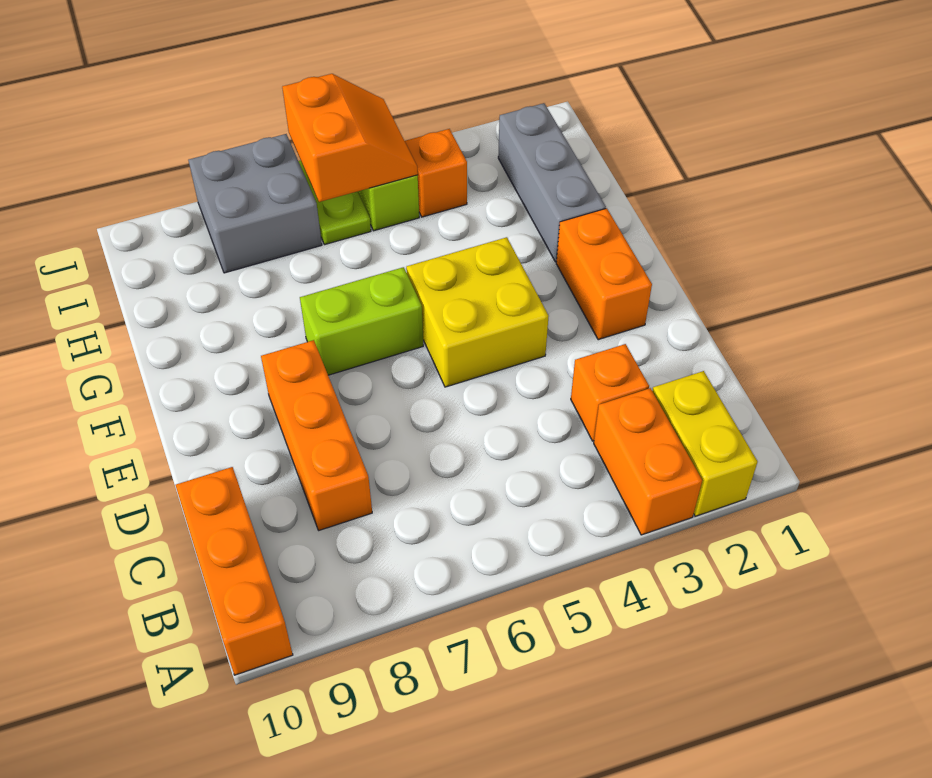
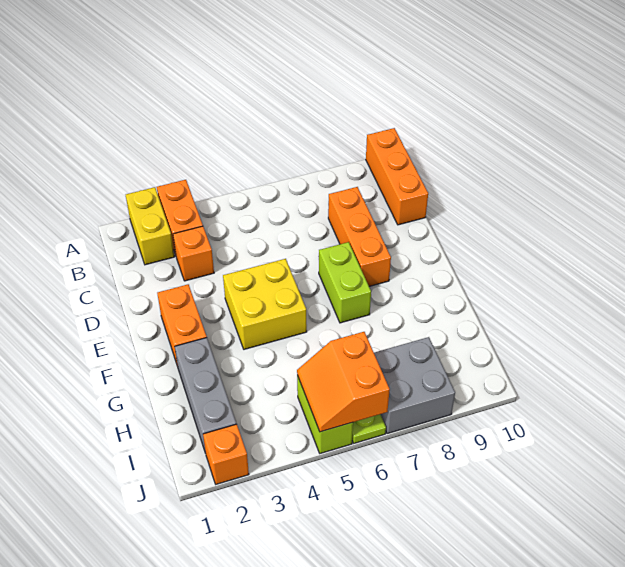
lime 1x2 brick [300,267,423,375] -> lime 1x2 brick turned to [319,242,371,323]
orange 1x1 brick [405,129,467,217] -> orange 1x1 brick moved to [203,424,249,484]

